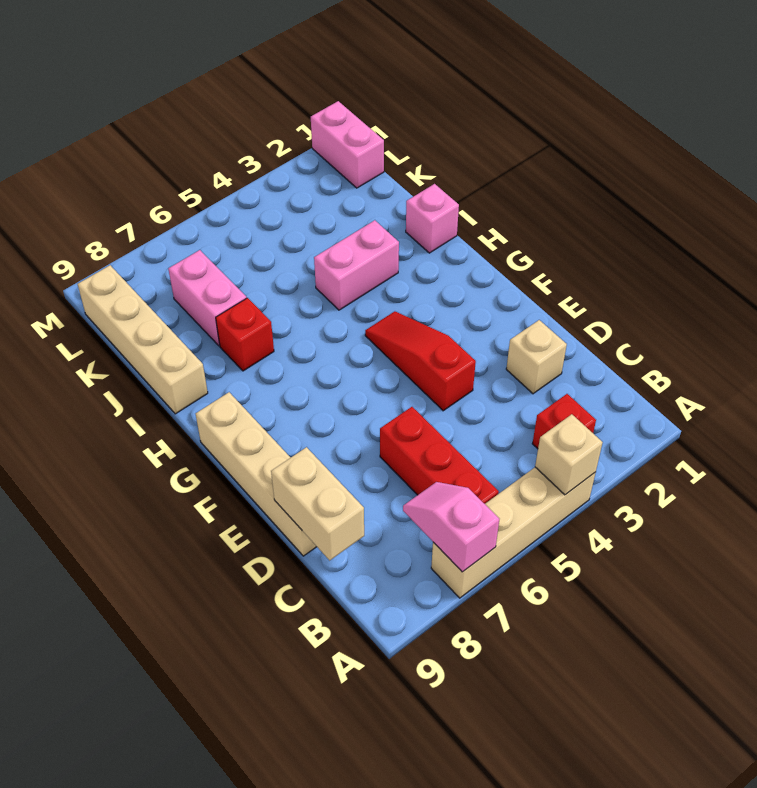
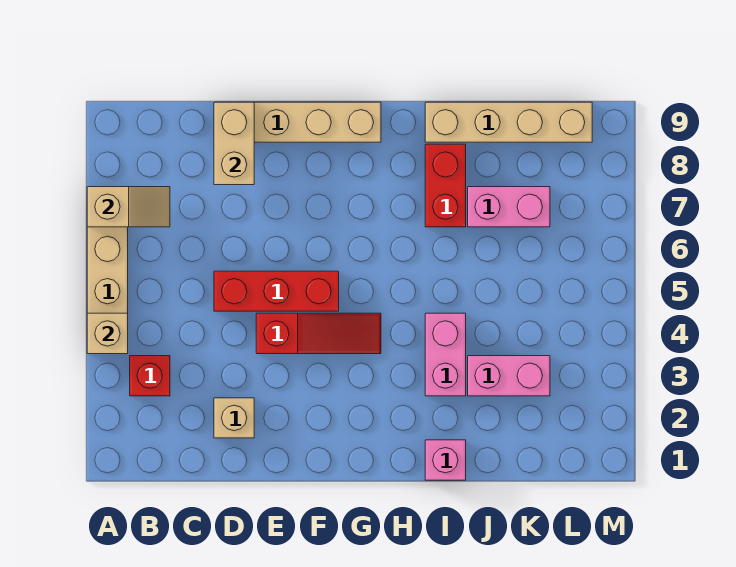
pink 1x2 slope [403,482,499,572] -> tan 1x2 slope [87,187,170,227]
red 1x3 brick [380,407,499,504] -> red 1x3 brick moved to [214,271,339,311]
tan 1x2 brick [271,447,364,560] -> tan 1x2 brick turned to [214,102,254,185]
red 1x1 brick [216,298,274,371] -> red 1x2 brick [425,144,466,227]
pink 1x2 brick [311,101,384,188] -> pink 1x2 brick moved to [468,356,550,396]

